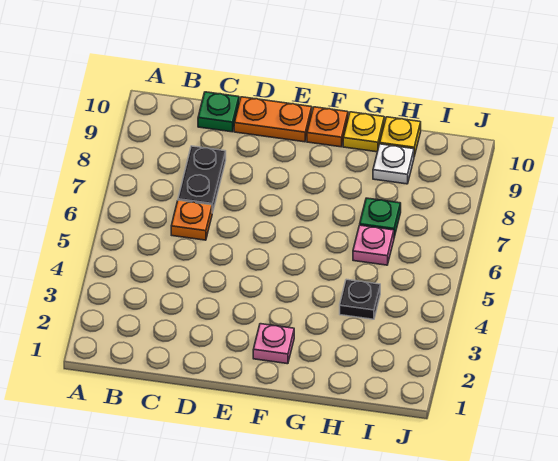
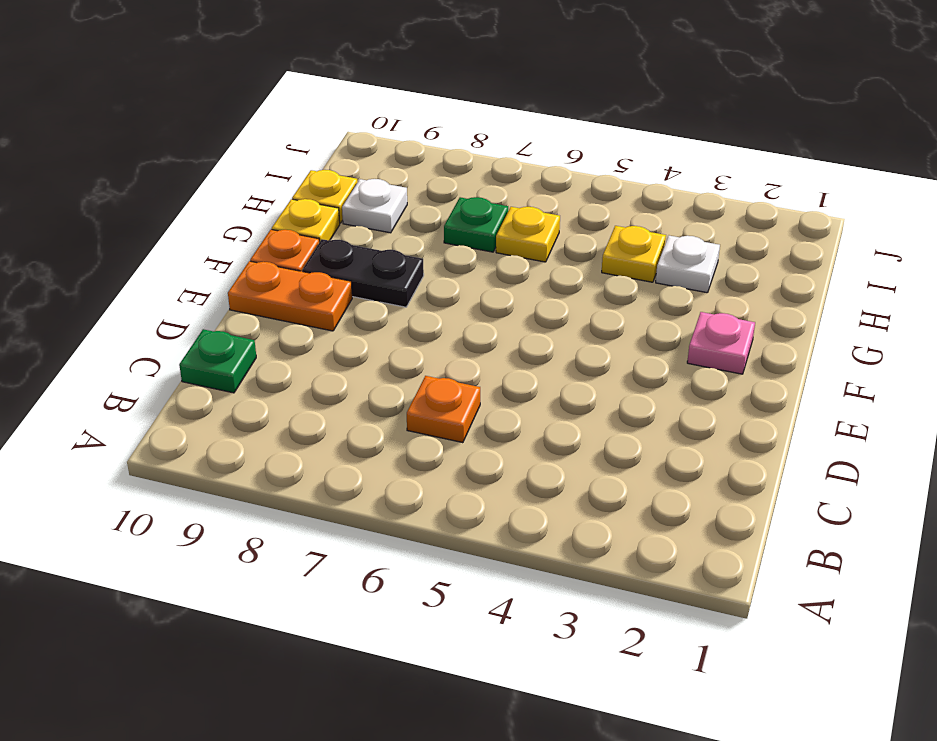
black 1x2 plate [178,146,226,213] -> black 1x2 plate moved to [302,239,424,307]
orange 1x2 plate [234,97,312,142] -> orange 1x2 plate turned to [228,261,352,331]
none -> white 1x1 plate [656,236,720,293]
black 1x1 plate [340,279,380,319] -> yellow 1x1 plate [602,226,666,282]
pink 1x1 plate [353,225,394,265] -> yellow 1x1 plate [496,207,560,262]

